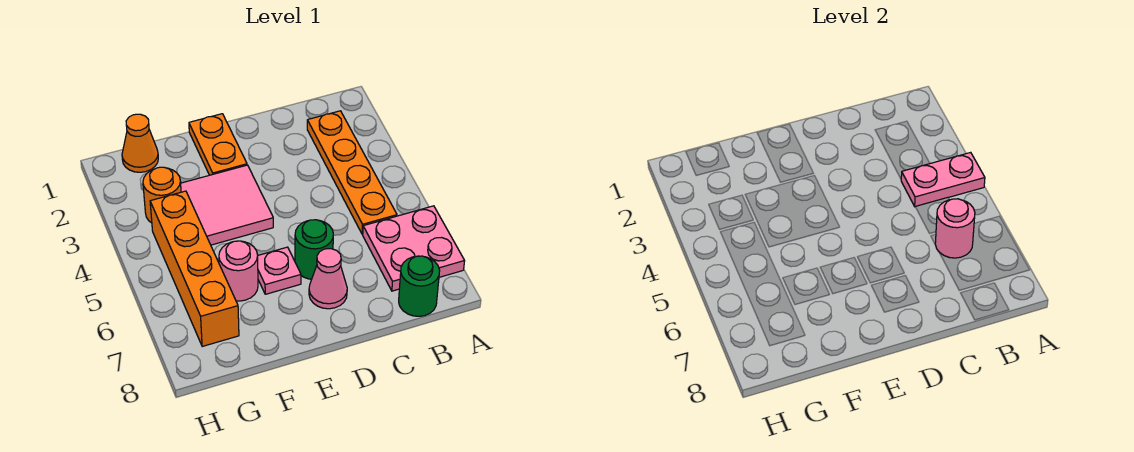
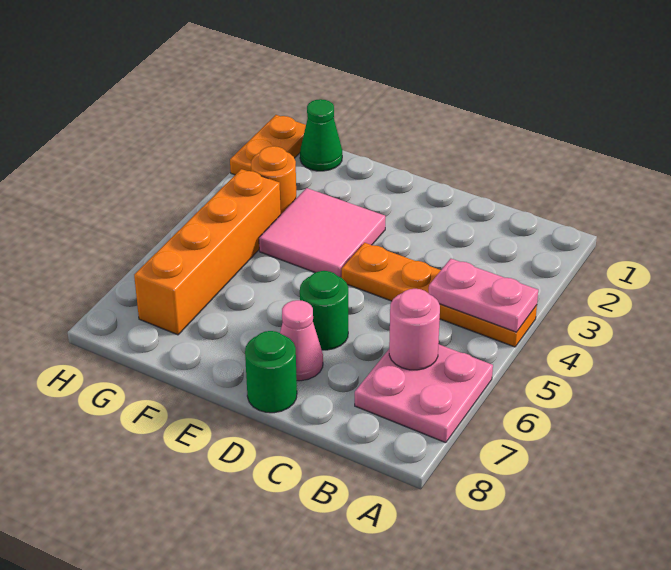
orange 1x4 plate [307,111,397,234] -> orange 1x4 plate turned to [342,243,537,347]
green 1x1 round brick [399,256,440,316] -> green 1x1 round brick moved to [245,331,297,413]
orange 1x2 plate [189,114,247,175] -> orange 1x2 plate moved to [230,115,306,175]
pink 1x1 plate [258,247,301,294] -> none
pink 1x1 round brick [219,241,258,301] -> none
orange 1x1 cone [122,114,158,172] -> green 1x1 cone [300,99,342,171]

